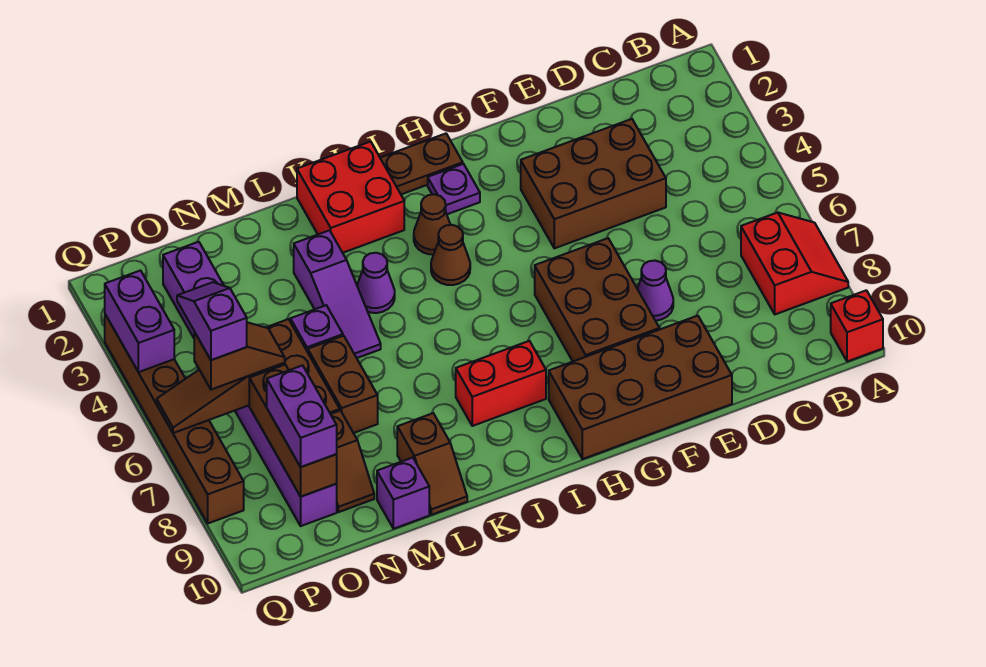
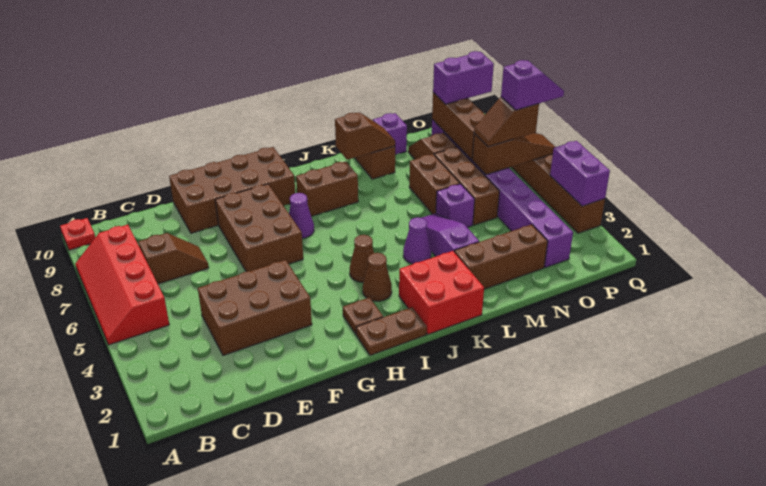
red 2x2 slope [741,213,848,314] -> red 2x4 slope [75,225,169,345]
red 1x1 brick [831,290,883,362] -> red 1x1 plate [60,218,95,250]
none -> brown 1x2 slope [138,233,209,284]
purple 1x1 cone [637,261,673,321] -> purple 1x1 cone moved to [289,193,314,238]
purple 1x1 plate [428,164,480,214] -> brown 1x1 plate [343,297,383,334]
red 1x2 brick [456,341,546,426] -> brown 1x2 brick [296,161,358,216]
none -> brown 1x2 slope [335,112,395,160]
none -> brown 1x3 brick [454,224,548,289]
purple 1x2 brick [267,365,337,467] -> purple 1x2 brick turned to [433,51,494,104]
purple 1x2 slope [177,282,247,360] -> purple 1x2 slope turned to [501,60,564,110]

